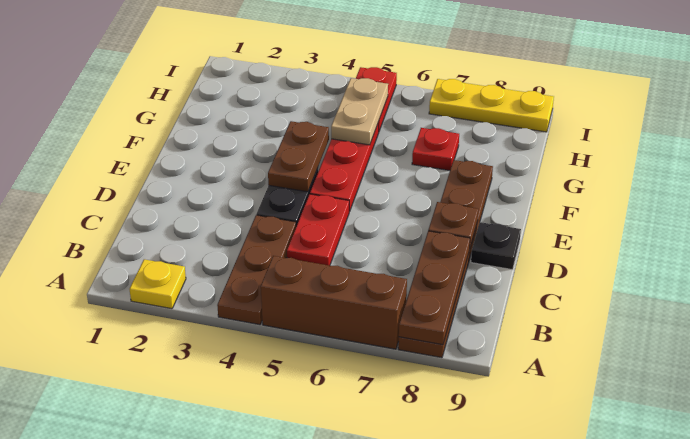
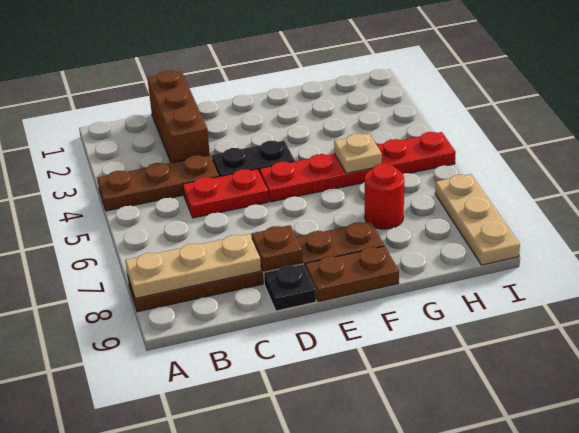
yellow 1x1 plate [130,259,186,309] -> none
brown 1x3 brick [261,256,407,349] -> brown 1x3 brick moved to [148,71,210,163]
brown 1x3 plate [399,231,470,345] -> tan 1x3 plate [125,234,261,299]
brown 1x2 plate [268,121,329,192] -> brown 1x2 plate moved to [305,246,399,302]
tan 1x2 plate [331,78,388,145] -> tan 1x1 plate [334,134,382,174]
red 1x1 plate [412,128,459,171] -> red 1x1 round brick [365,164,404,229]
yellow 1x3 plate [429,79,554,132] -> tan 1x3 plate [435,174,520,265]

